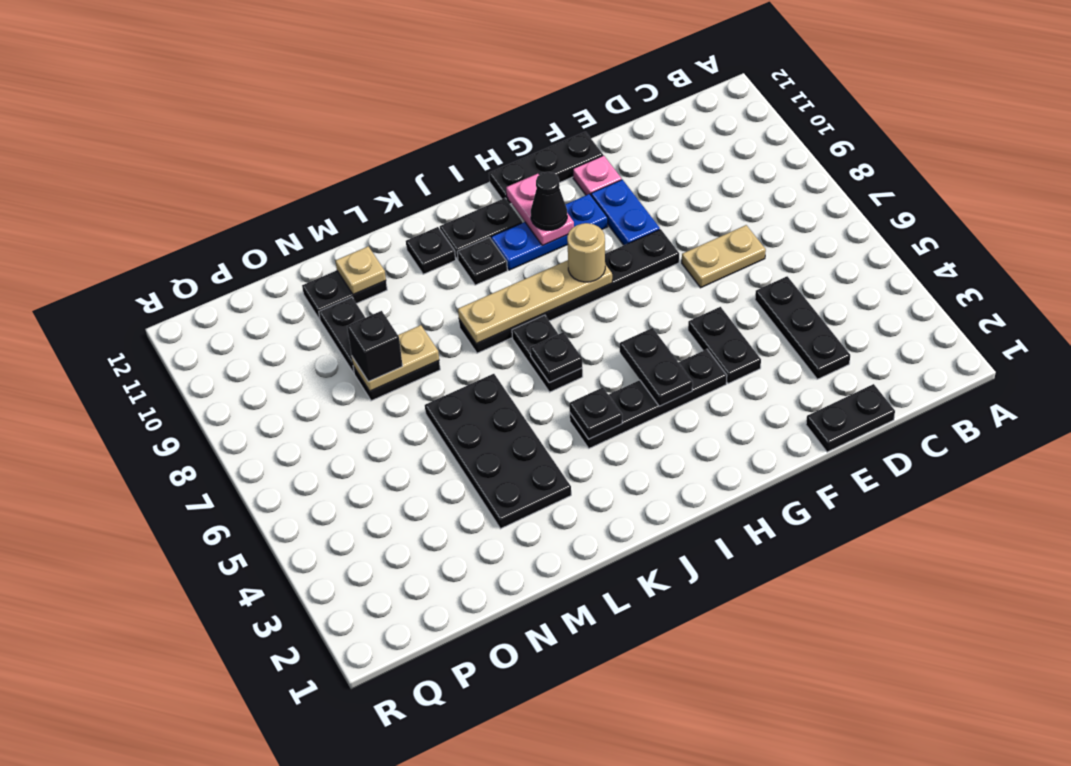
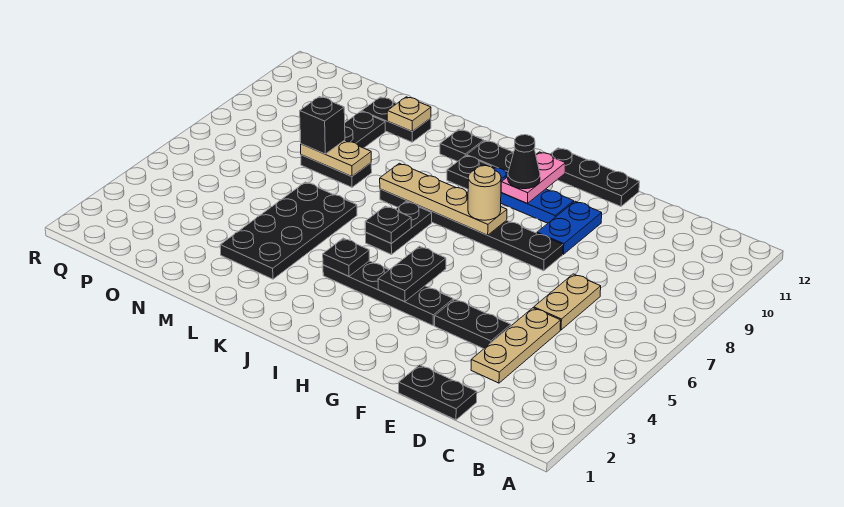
black 1x3 plate [755,276,850,379] -> tan 1x3 plate [471,308,561,383]
tan 1x2 plate [682,225,766,288] -> tan 1x2 plate turned to [534,274,601,330]
black 1x2 plate [688,307,761,384] -> black 1x2 plate turned to [435,299,511,349]
pink 1x1 plate [573,156,622,195] -> none

